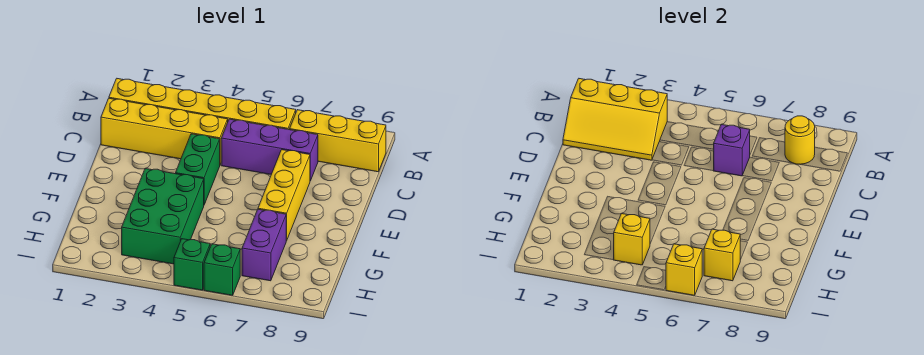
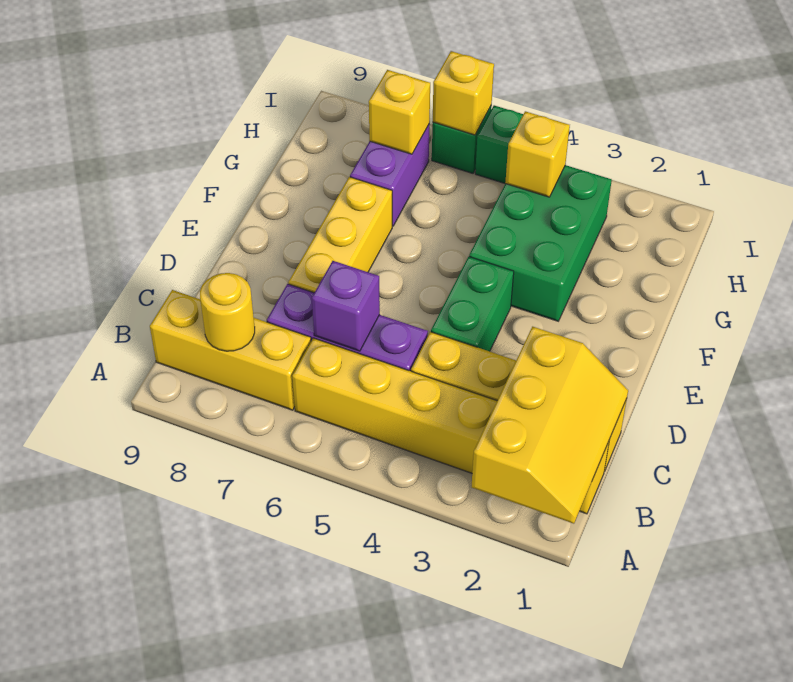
yellow 2x3 slope [563,79,667,160] -> yellow 2x3 slope turned to [472,327,628,524]

